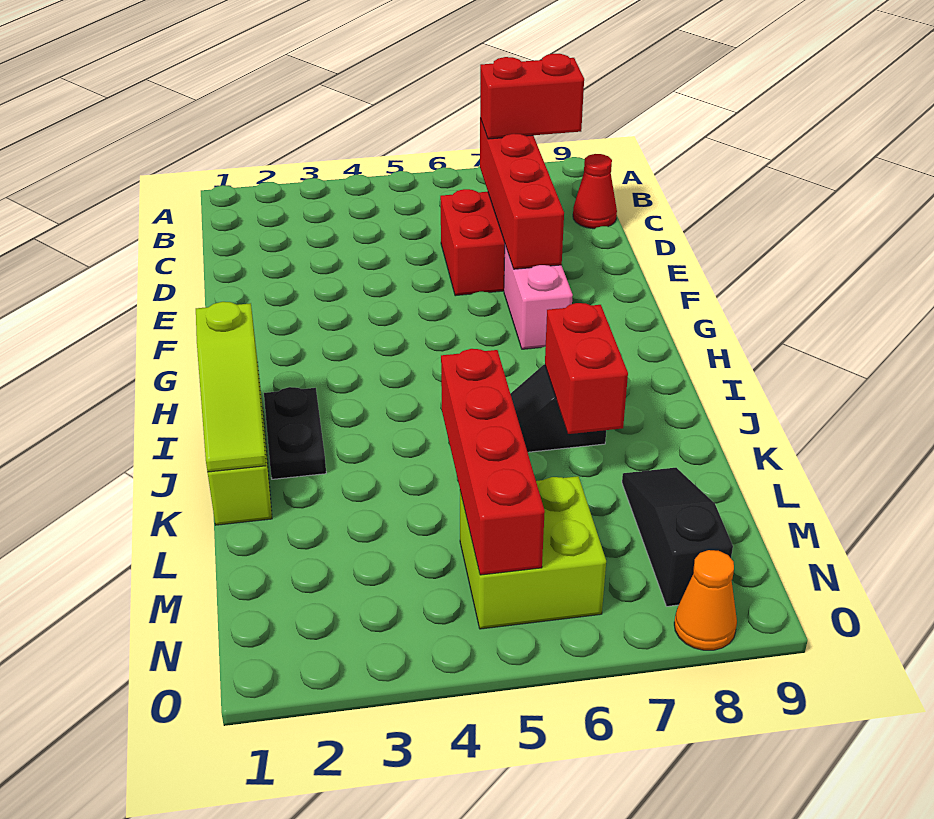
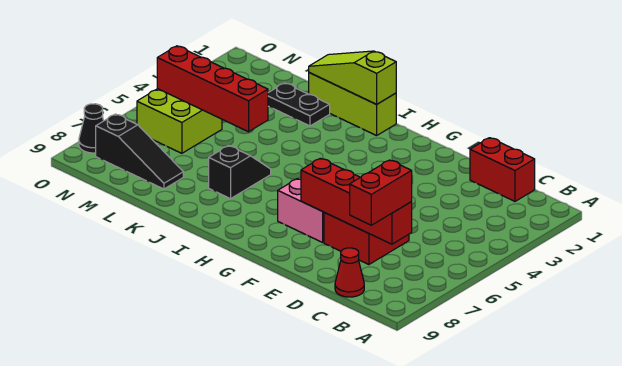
black 1x2 plate [264,387,326,479] -> black 1x2 plate moved to [268,83,330,126]
red 1x2 brick [545,303,628,434] -> red 1x2 brick moved to [470,138,535,201]
orange 1x1 cone [674,550,737,650] -> black 1x1 cone [79,104,103,153]

